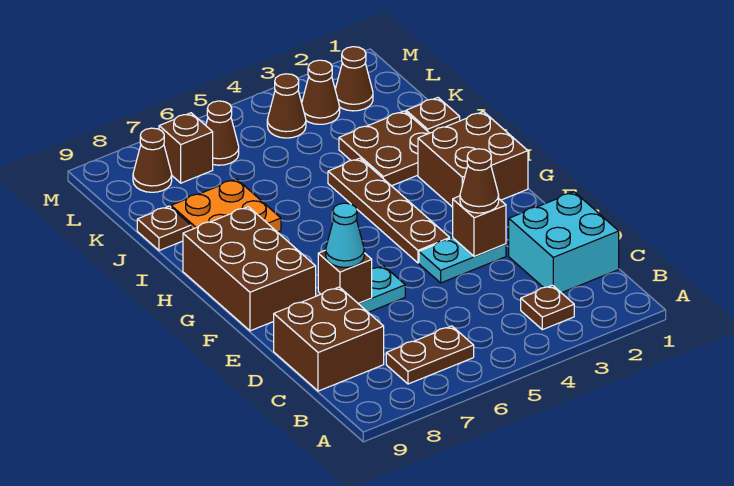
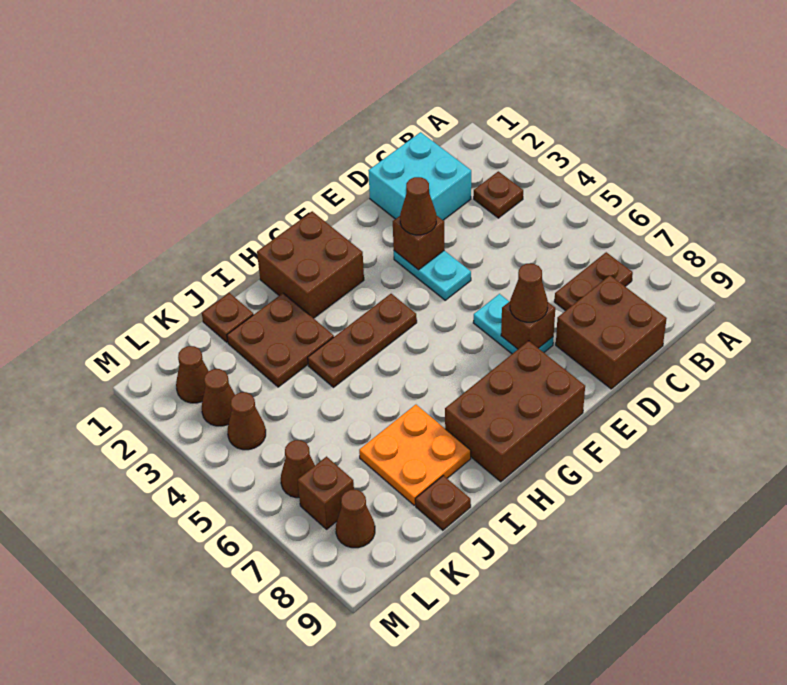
brown 1x2 plate [386,326,474,384] -> brown 1x2 plate turned to [554,252,633,311]
cyan 1x1 cone [326,203,364,267] -> brown 1x1 cone [510,264,548,322]
brown 1x4 plate [328,158,450,263] -> brown 1x3 plate [308,294,417,387]

